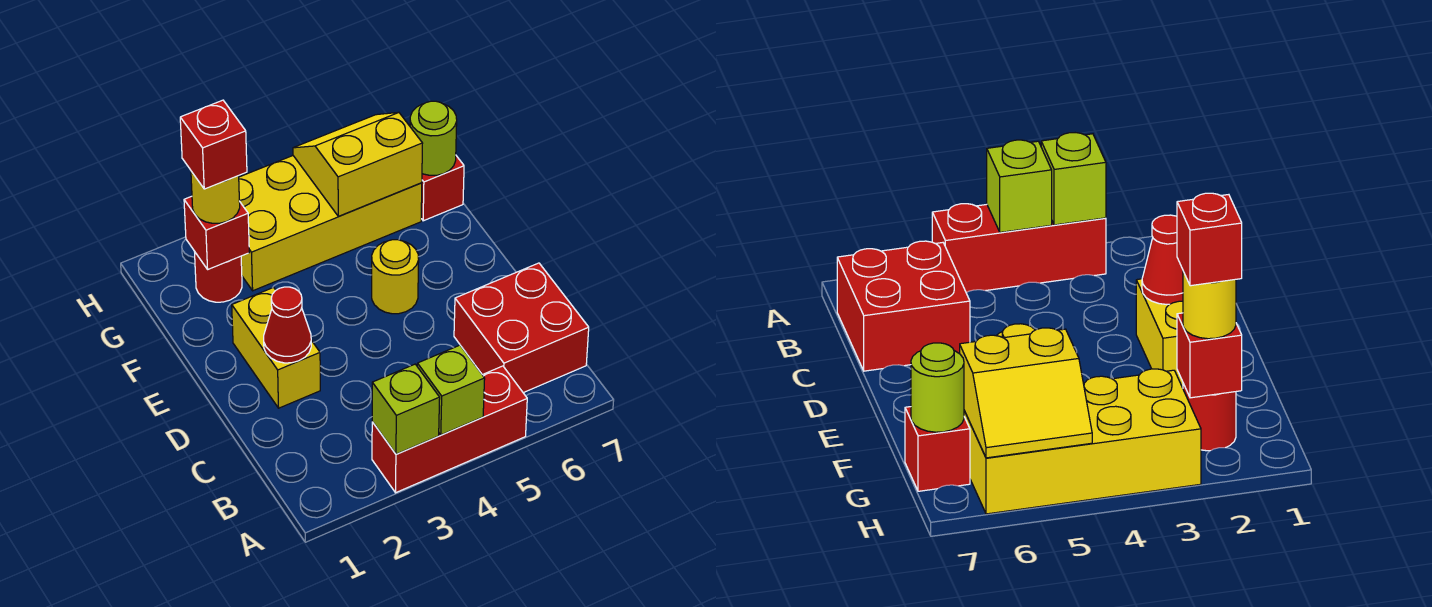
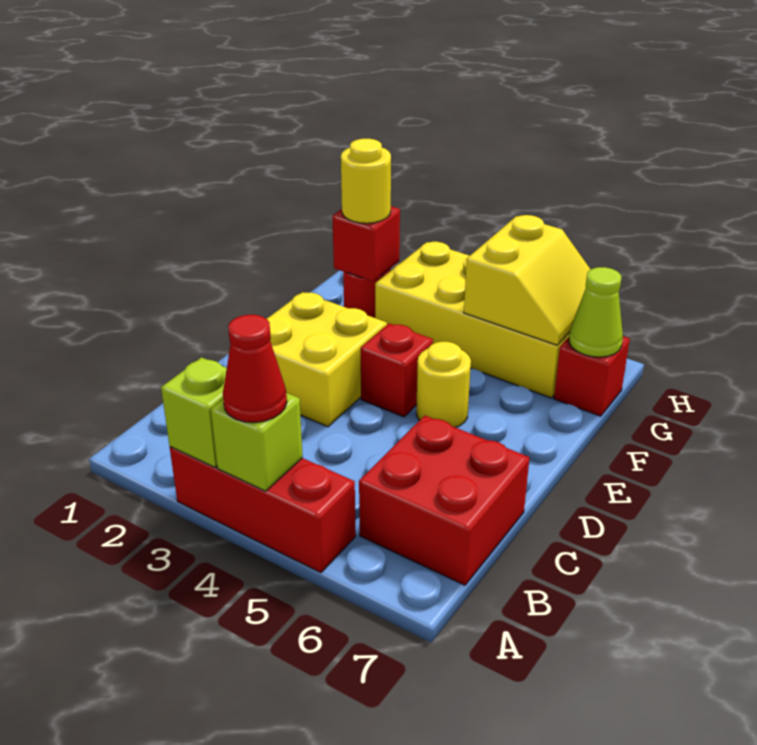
yellow 1x2 brick [232,287,320,408] -> yellow 2x2 brick [266,292,387,427]
red 1x1 cone [264,287,311,363] -> red 1x1 cone moved to [223,315,287,422]
red 1x1 brick [180,100,247,189] -> red 1x1 brick moved to [361,323,433,417]
yellow 2x2 slope [293,112,423,216] -> yellow 2x2 slope turned to [464,215,591,345]
lime 1x1 round brick [410,101,457,175] -> lime 1x1 cone [569,267,623,357]

